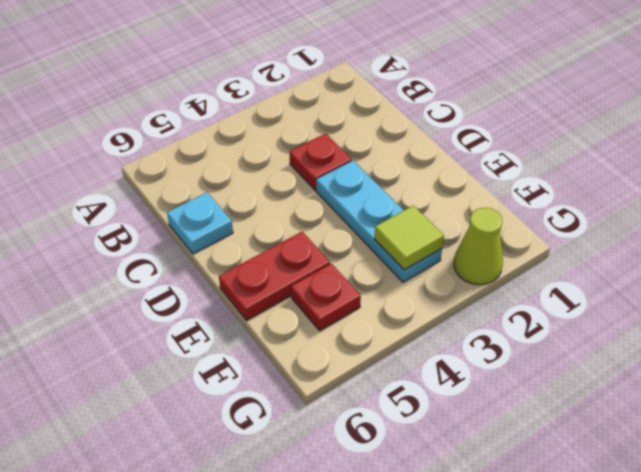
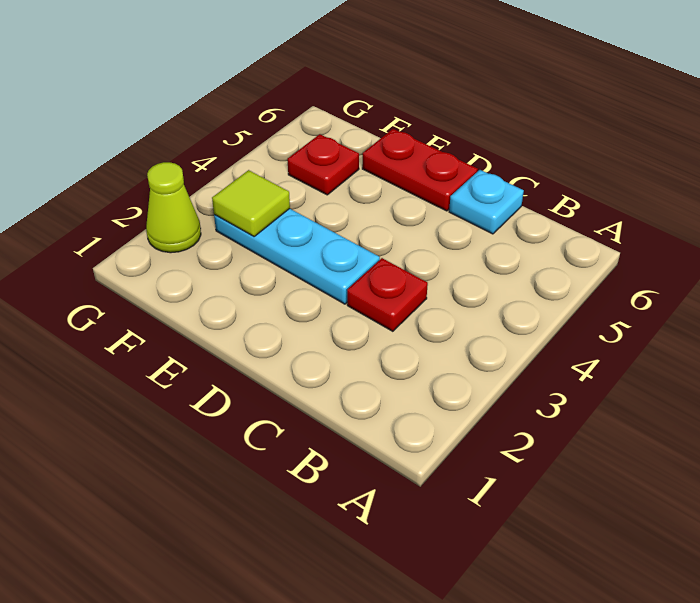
red 1x2 plate [219,232,330,320] -> red 1x2 plate turned to [362,129,478,211]

